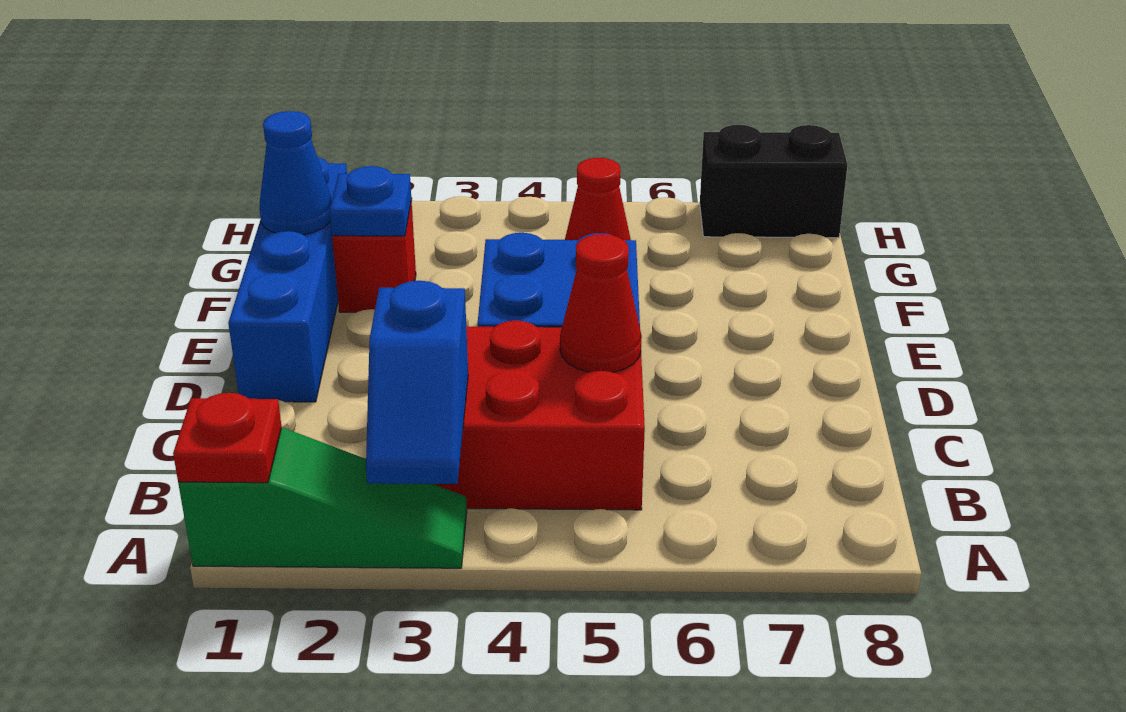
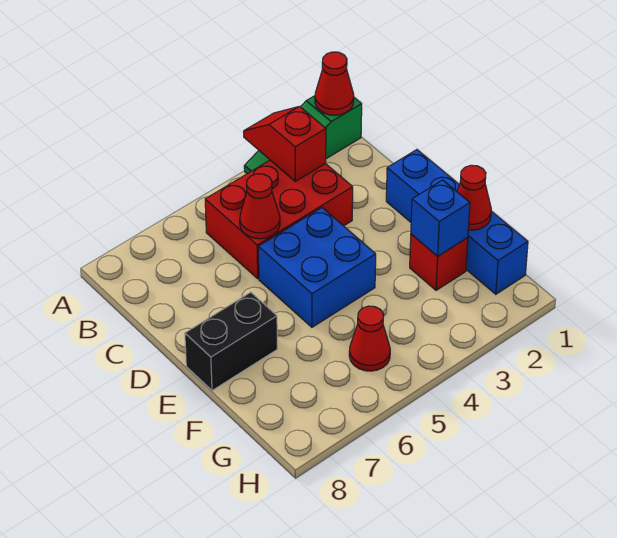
red 1x1 plate [173,393,282,483] -> red 1x1 cone [315,52,354,115]
blue 1x2 slope [366,281,468,484] -> red 1x2 slope [244,106,326,181]
blue 1x1 cone [260,111,332,235] -> red 1x1 cone [457,165,491,230]
blue 1x1 plate [330,166,411,236] -> blue 1x1 brick [411,180,470,256]
black 1x2 brick [700,125,847,238] -> black 1x2 brick moved to [185,292,277,391]

